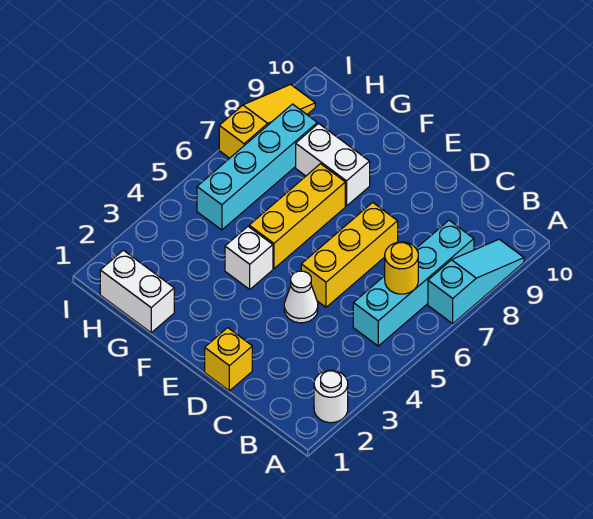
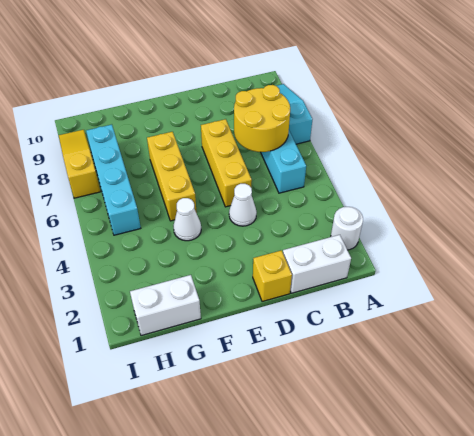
yellow 1x1 round brick [385,242,418,294] -> yellow 2x2 round brick [234,85,290,152]
white 1x1 brick [225,227,273,289] -> white 1x1 cone [173,198,201,241]
white 1x2 brick [296,123,370,206] -> white 1x2 brick moved to [283,235,351,293]

